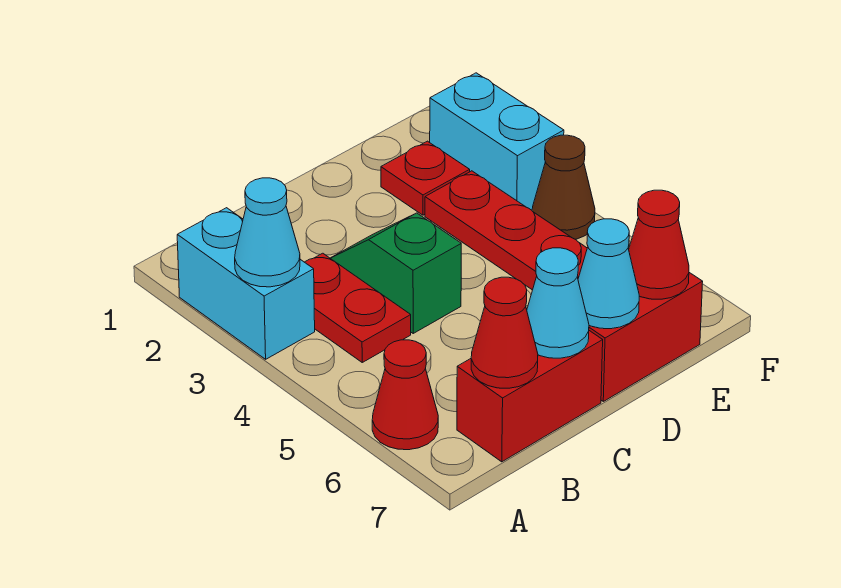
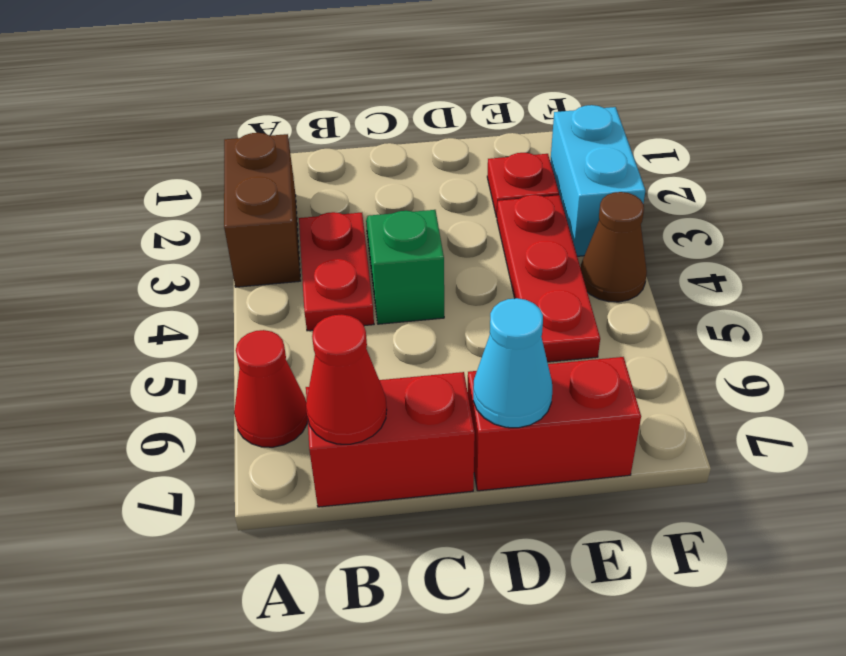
cyan 1x2 brick [177,208,315,359] -> brown 1x2 brick [224,133,301,287]
cyan 1x1 cone [235,178,300,287] -> none
cyan 1x1 cone [527,248,589,358] -> none
red 1x1 cone [629,190,689,299] -> none

